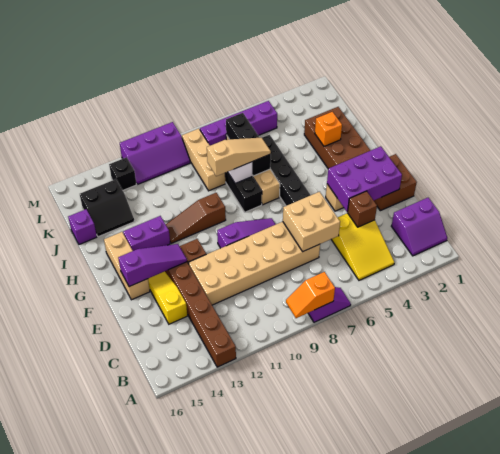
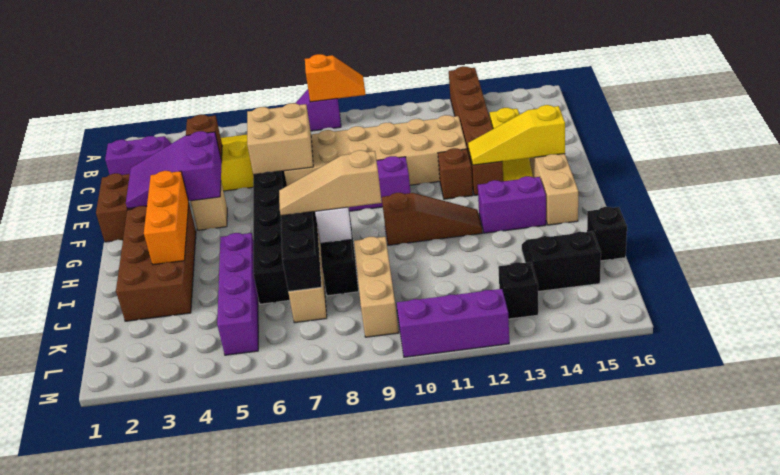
purple 2x3 brick [327,146,402,212] -> purple 2x3 slope [126,131,222,209]
purple 1x3 slope [118,244,187,287] -> yellow 1x3 slope [468,105,565,165]
orange 1x1 brick [315,112,342,146] -> orange 1x3 brick [144,171,189,265]
purple 1x1 brick [68,209,97,245] -> black 1x1 brick [587,207,627,261]
purple 1x4 brick [200,101,277,146] -> purple 1x4 brick turned to [217,233,258,355]

